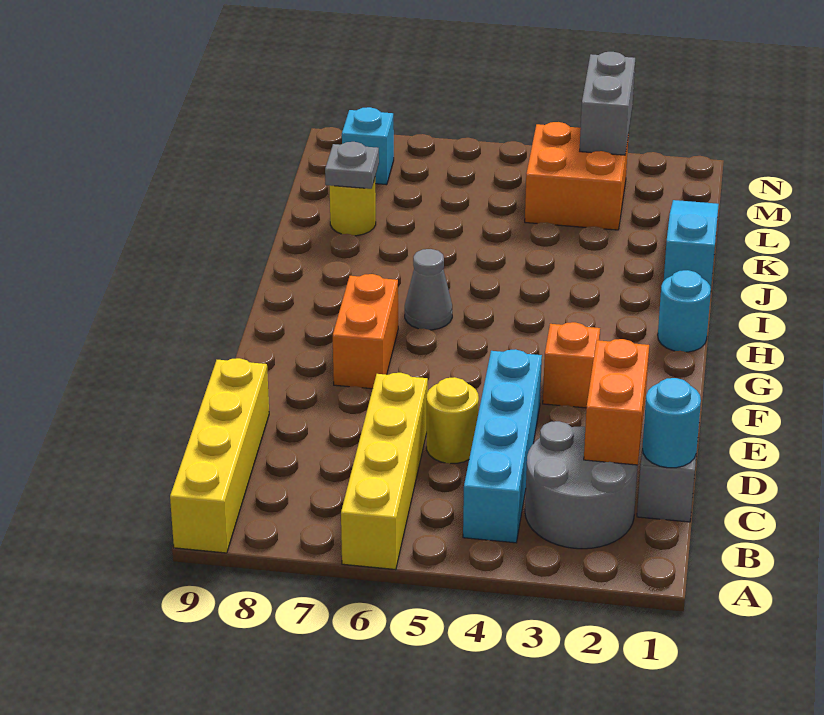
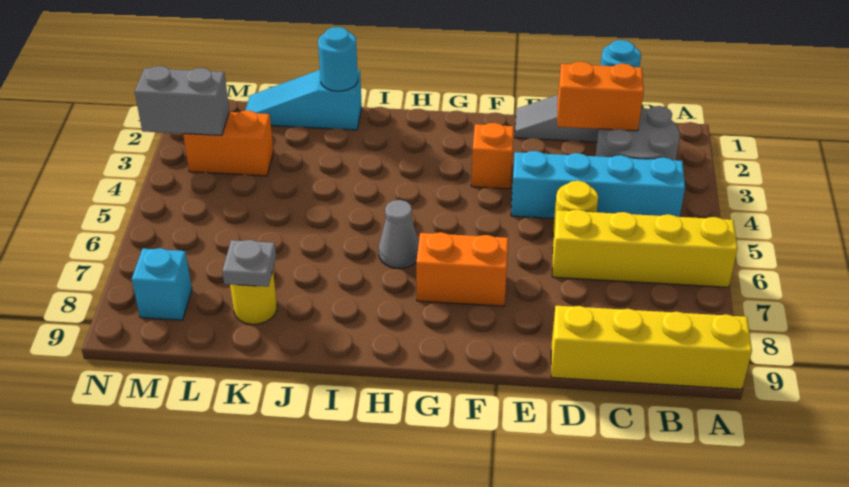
cyan 1x1 round brick [658,270,711,352] -> cyan 1x1 round brick moved to [318,27,358,91]
orange 2x2 brick [525,122,629,230] -> orange 1x2 brick [183,110,274,176]

